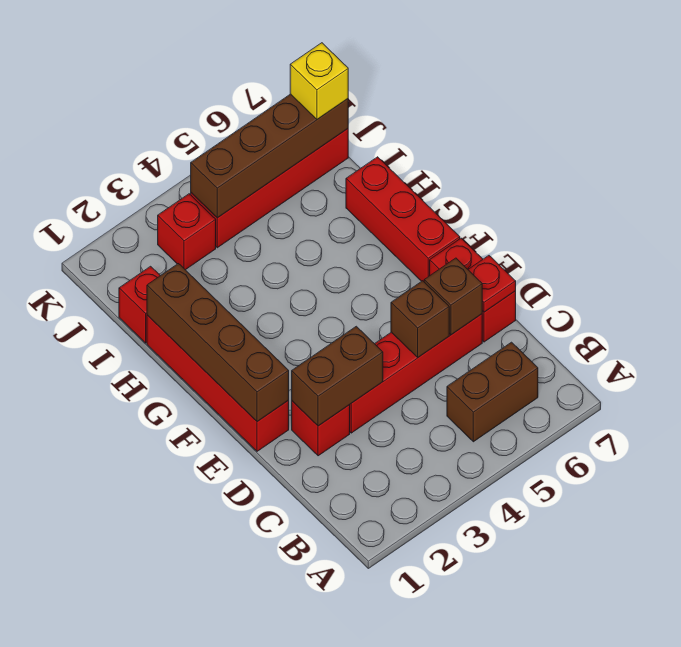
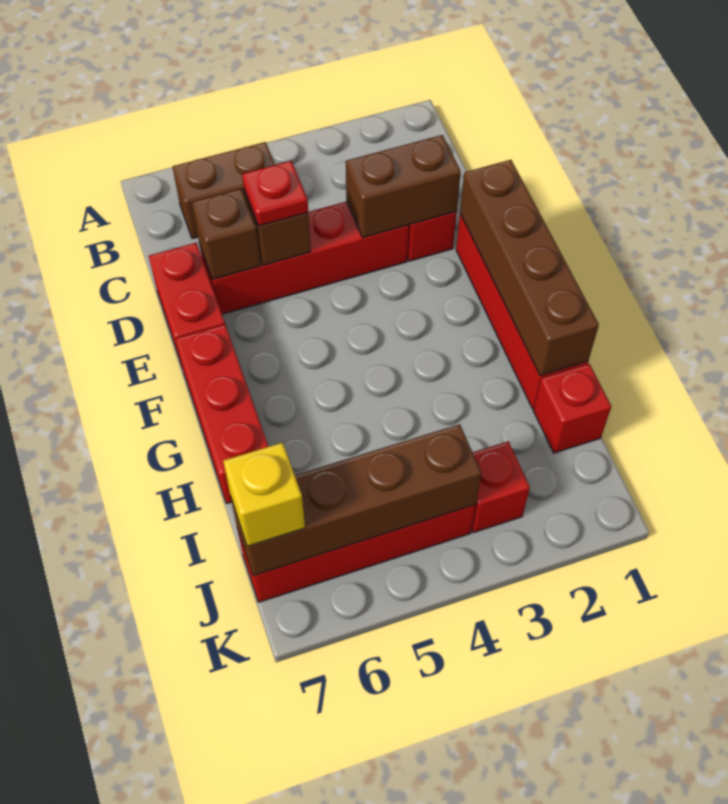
red 1x1 plate [468,256,516,312] -> red 1x1 plate moved to [242,161,308,226]

